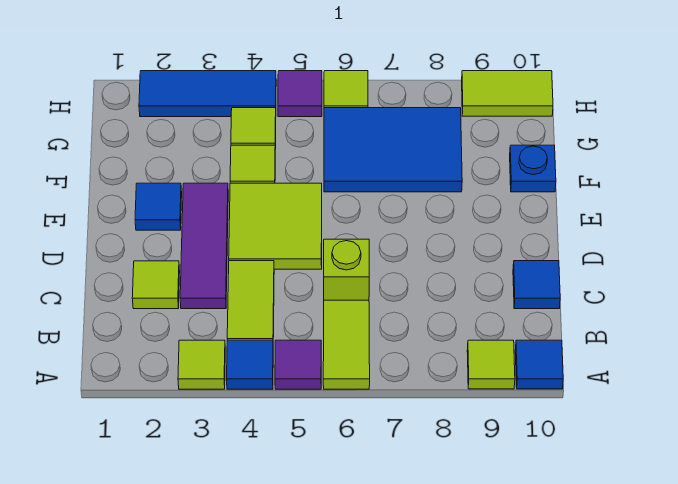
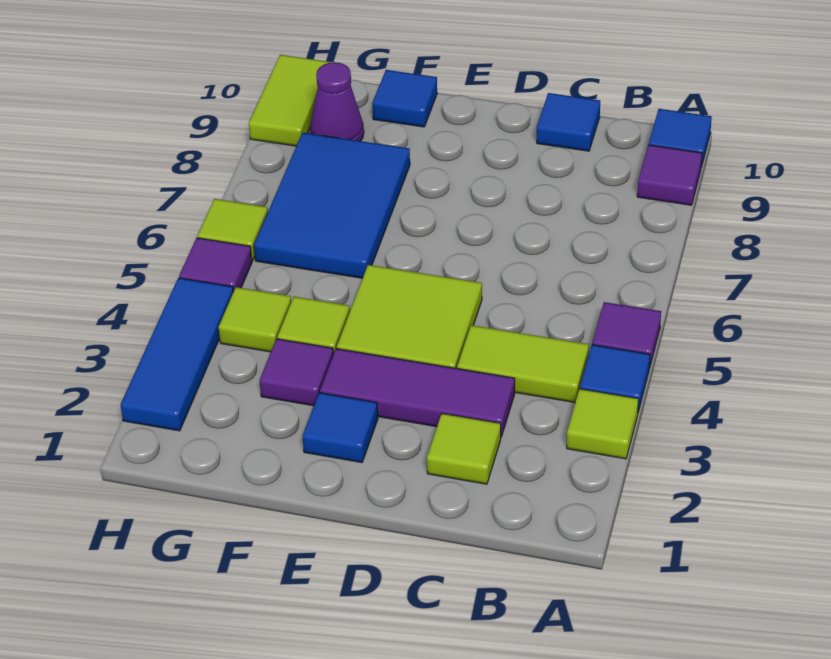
lime 1x2 tile [323,300,370,389] -> none
lime 1x1 tile [467,340,515,389] -> purple 1x1 tile [637,145,702,205]
lime 1x1 brick [324,239,369,300] -> none
none -> purple 1x1 tile [260,339,333,406]
blue 1x1 plate [510,145,556,192] -> blue 1x1 tile [372,70,437,127]
none -> purple 1x1 cone [310,62,364,141]

